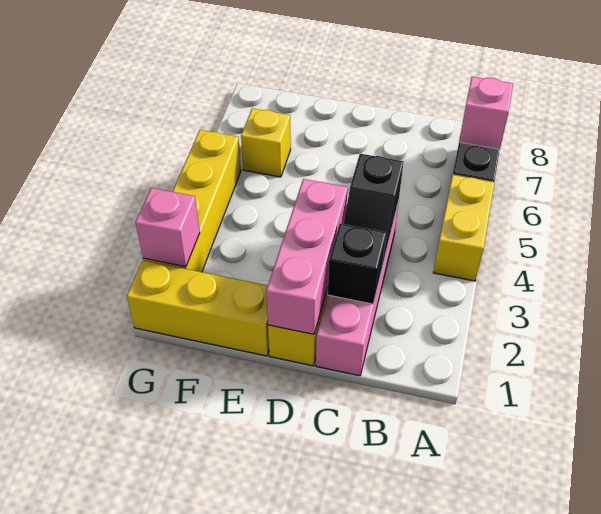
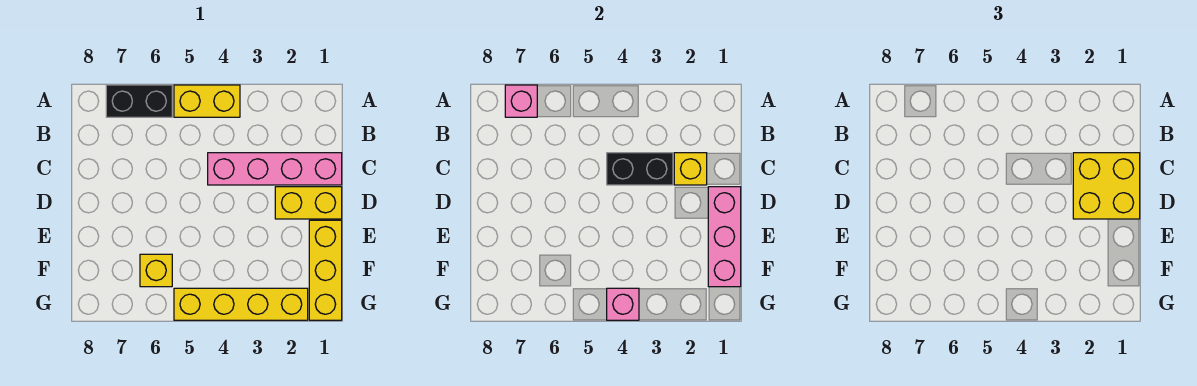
none -> yellow 2x2 brick [1073,153,1140,219]
black 1x1 brick [328,224,386,304] -> yellow 1x1 brick [674,153,707,185]
black 1x2 slope [344,154,403,266] -> black 1x2 brick [607,153,673,185]
pink 1x3 brick [266,179,348,334] -> pink 1x3 brick turned to [708,187,741,287]
pink 1x1 brick [135,188,200,267] -> pink 1x1 brick moved to [607,288,639,320]

